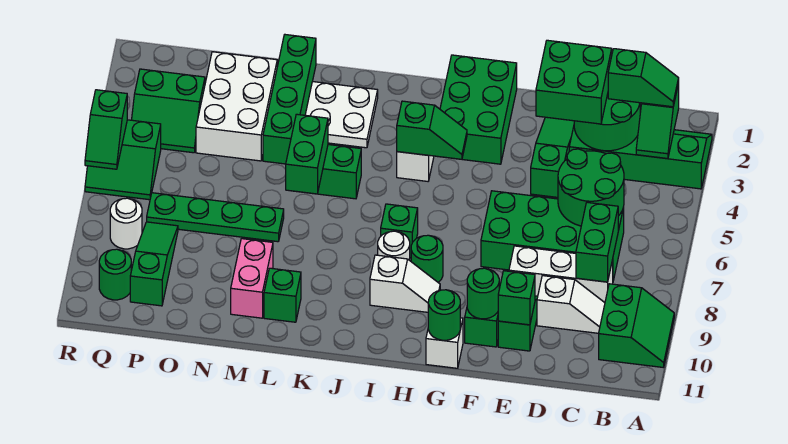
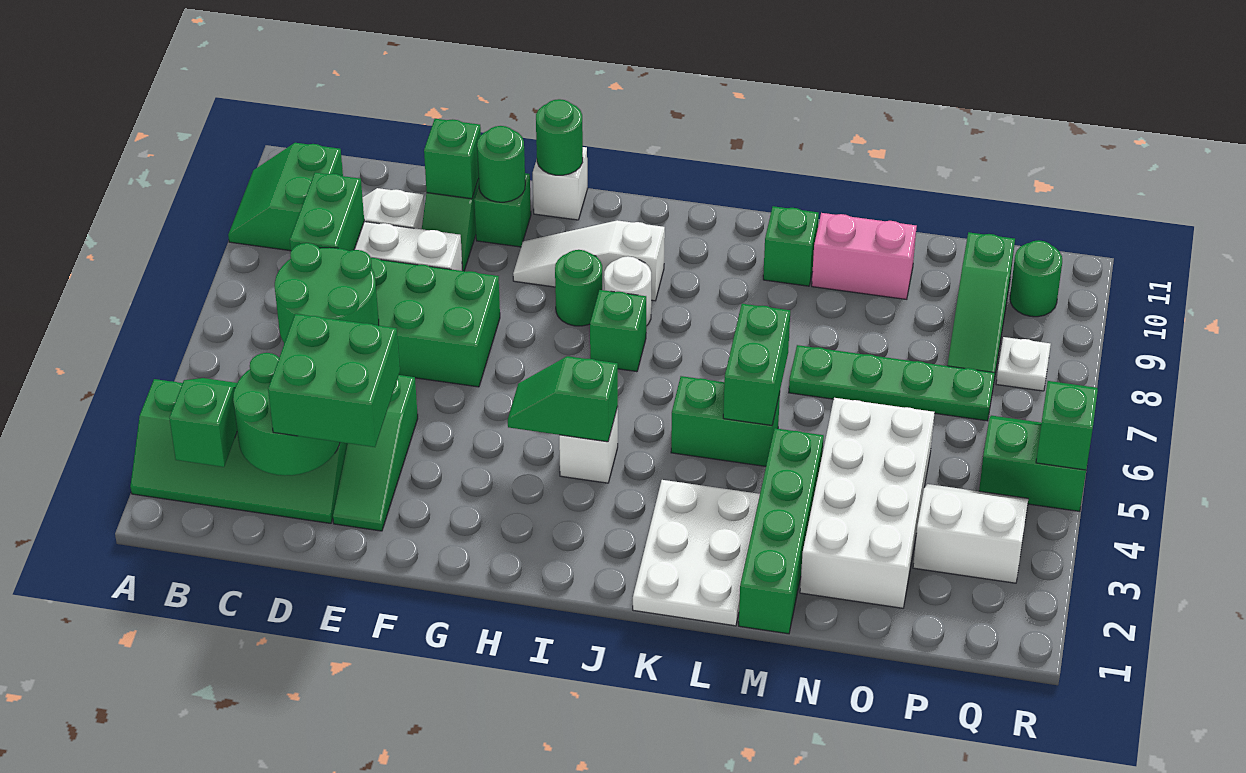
green 1x2 slope [608,49,679,107] -> none
green 2x3 brick [440,55,517,164] -> none
white 1x2 slope [370,255,440,312] -> white 1x3 slope [513,220,665,301]
white 2x2 plate [305,82,378,148] -> white 2x3 plate [633,480,760,626]
pink 1x2 brick [231,239,273,318] -> pink 1x2 brick turned to [812,213,917,299]
white 2x3 brick [196,52,277,161] -> white 2x4 brick [800,398,935,608]
green 2x2 slope [132,69,205,153] -> white 2x2 slope [913,484,1028,583]
white 1x1 round brick [110,198,142,249] -> white 1x1 plate [996,337,1051,391]

